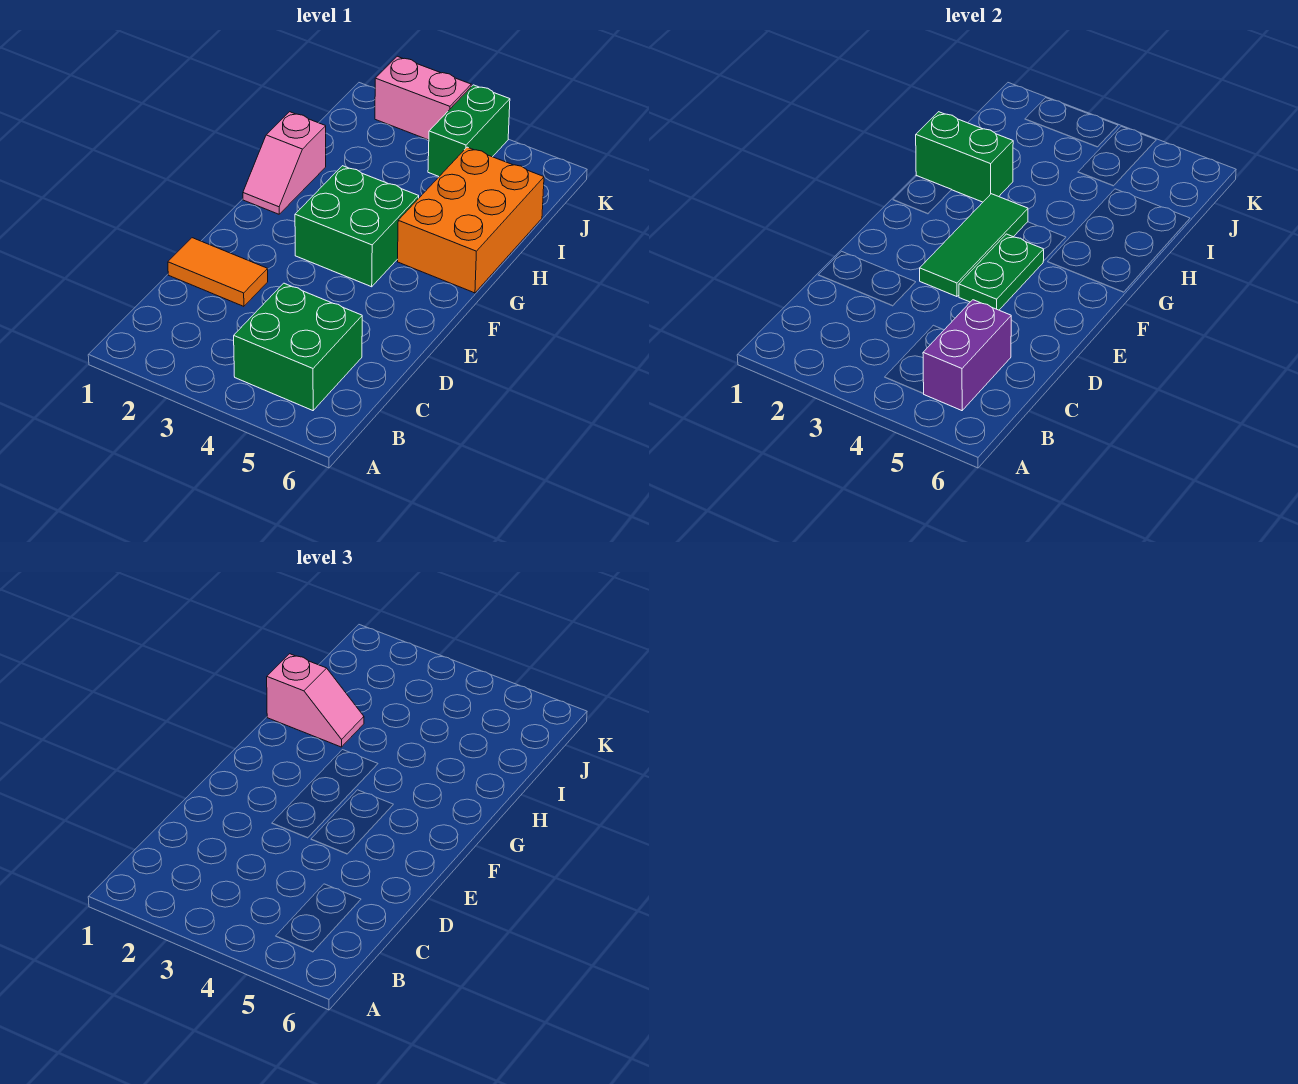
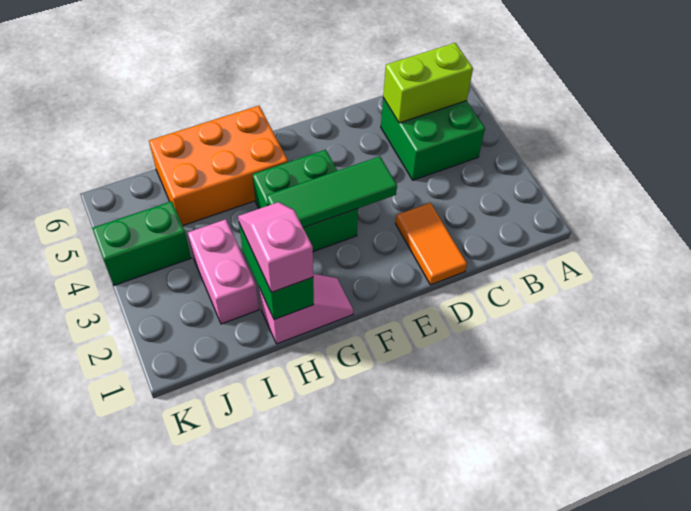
purple 1x2 brick [923,300,1011,411] -> lime 1x2 brick [383,43,473,123]
green 1x2 plate [959,234,1044,310] -> none
pink 1x2 brick [375,56,471,140] -> pink 1x2 brick moved to [188,219,259,324]

